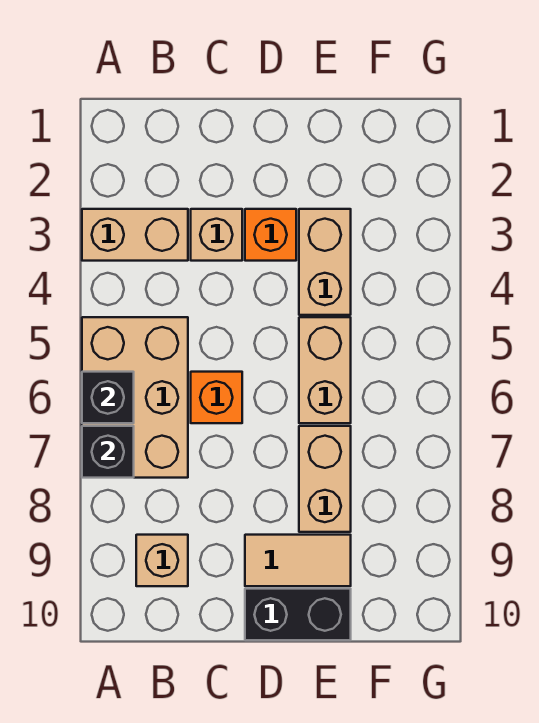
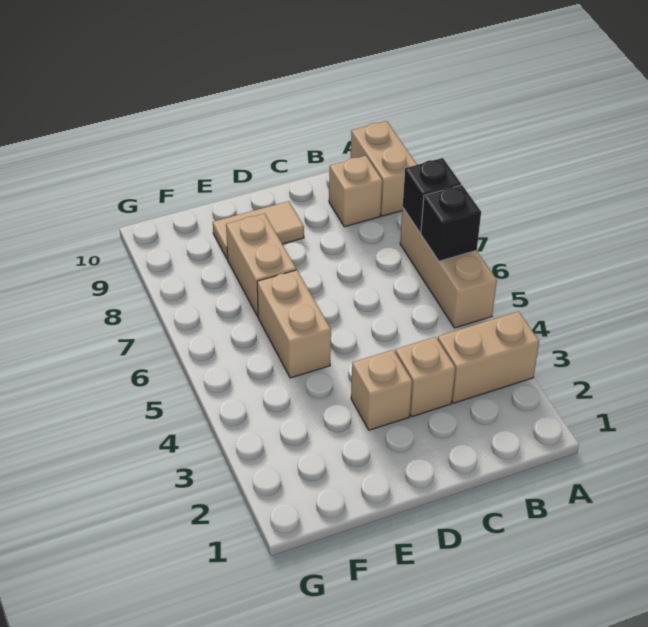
tan 2x3 brick [82,317,188,478] -> tan 1x3 brick [400,208,497,328]
orange 1x1 brick [191,372,242,423] -> none
orange 1x1 brick [245,209,296,261] -> tan 1x1 brick [351,350,412,430]
black 1x2 brick [245,589,351,640] -> none
tan 1x2 brick [299,209,351,315] -> tan 1x2 brick moved to [351,121,417,216]

